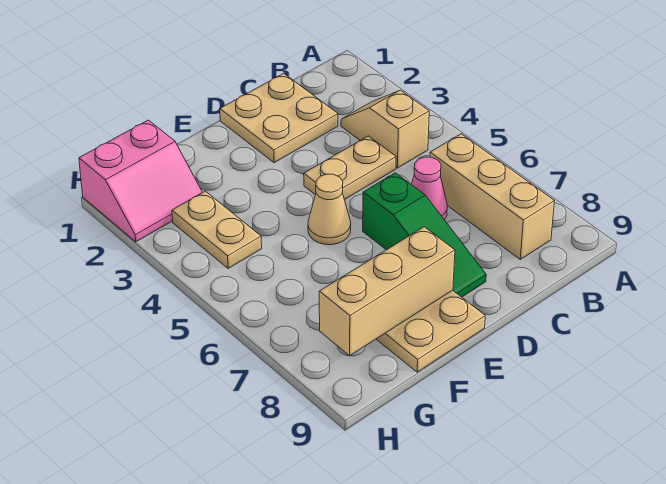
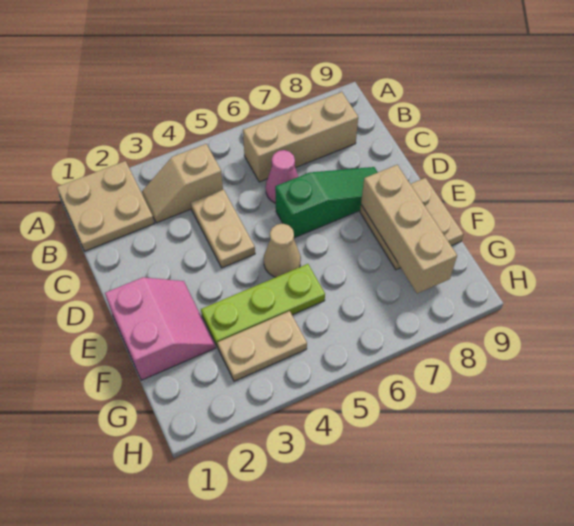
tan 2x2 plate [220,73,338,163] -> tan 2x2 plate moved to [57,161,154,251]
none -> lime 1x3 plate [201,264,325,347]
pink 2x2 slope [79,120,202,242] -> pink 2x2 slope moved to [105,277,215,380]

